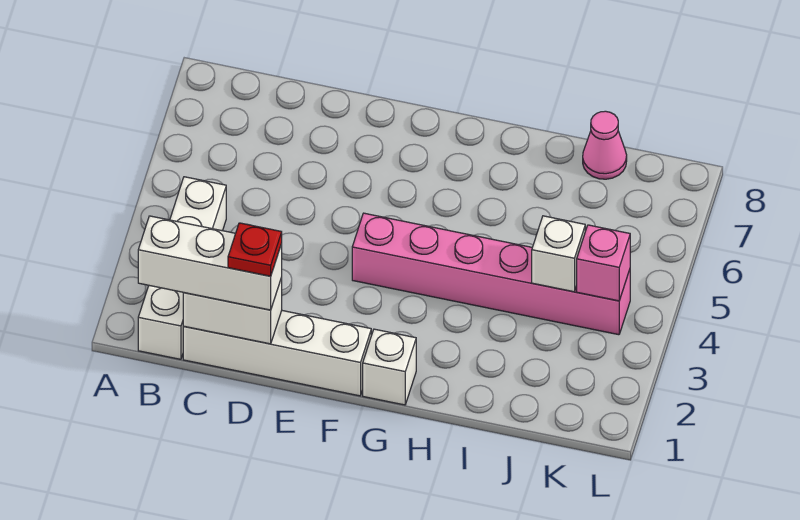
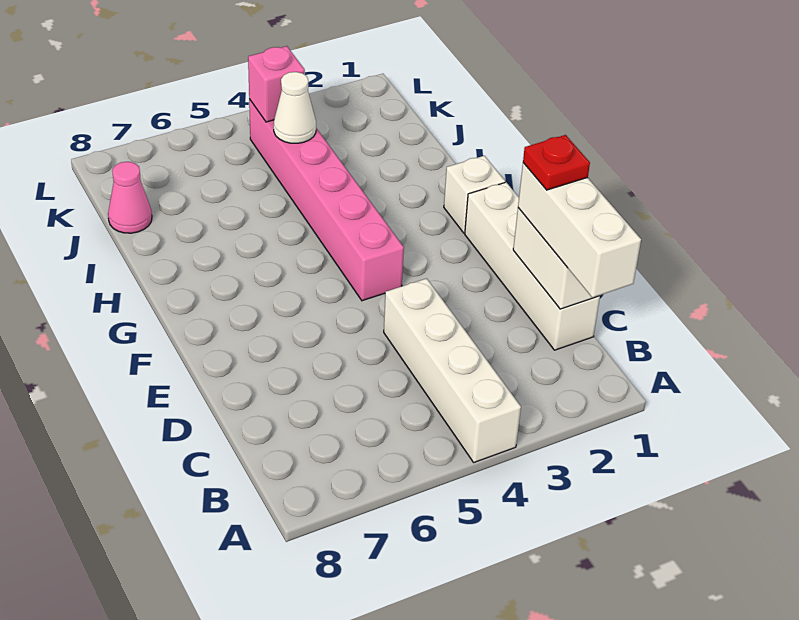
white 1x4 brick [138,177,226,359] -> white 1x4 brick turned to [384,278,521,462]
white 1x1 brick [532,216,585,292] -> white 1x1 cone [274,72,316,143]

